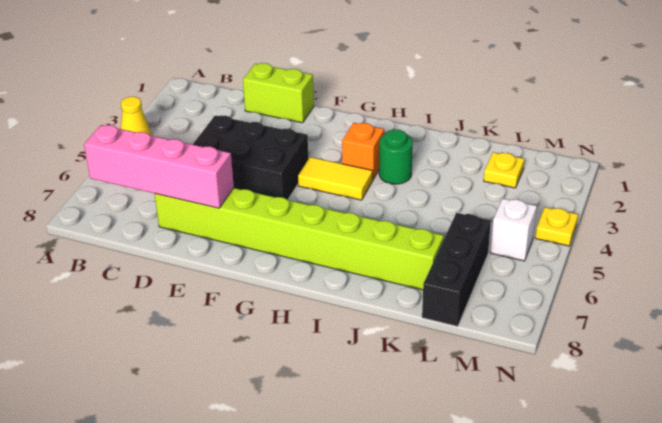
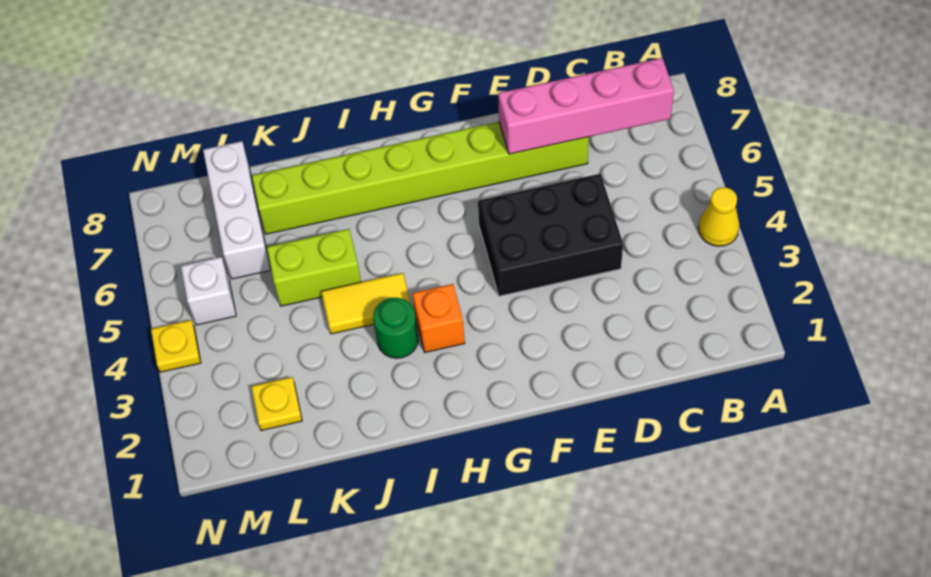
lime 1x2 brick [243,63,314,123] -> lime 1x2 brick moved to [267,229,361,306]
yellow 1x2 tile [298,157,373,200] -> yellow 1x2 tile moved to [321,273,411,334]
black 1x3 brick [422,213,491,326] -> white 1x3 brick [203,141,271,279]

